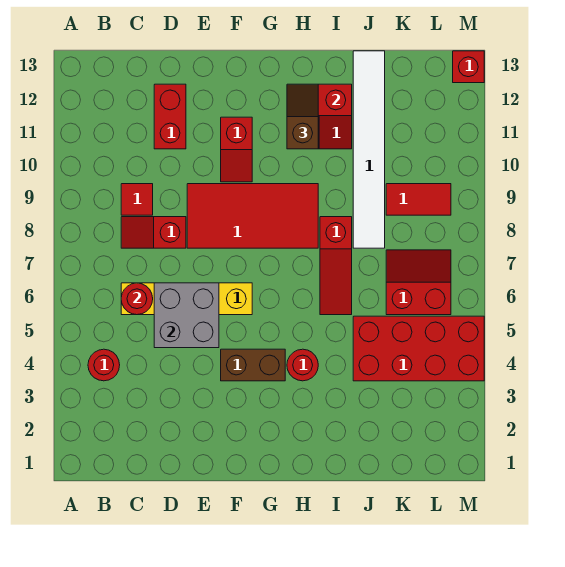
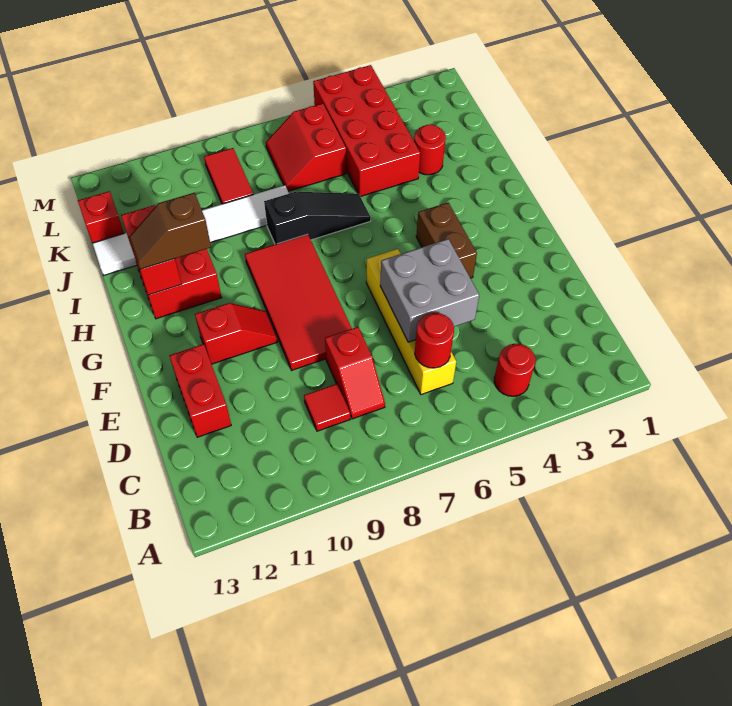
red 1x2 brick [154,84,186,149] -> red 1x2 brick turned to [170,344,231,437]
red 1x1 round brick [287,349,318,381] -> red 1x1 round brick moved to [414,124,446,175]
red 1x3 slope [320,217,352,315] -> black 1x3 slope [264,192,371,244]
red 1x1 brick [453,51,484,83] -> red 1x1 brick moved to [78,191,124,243]

